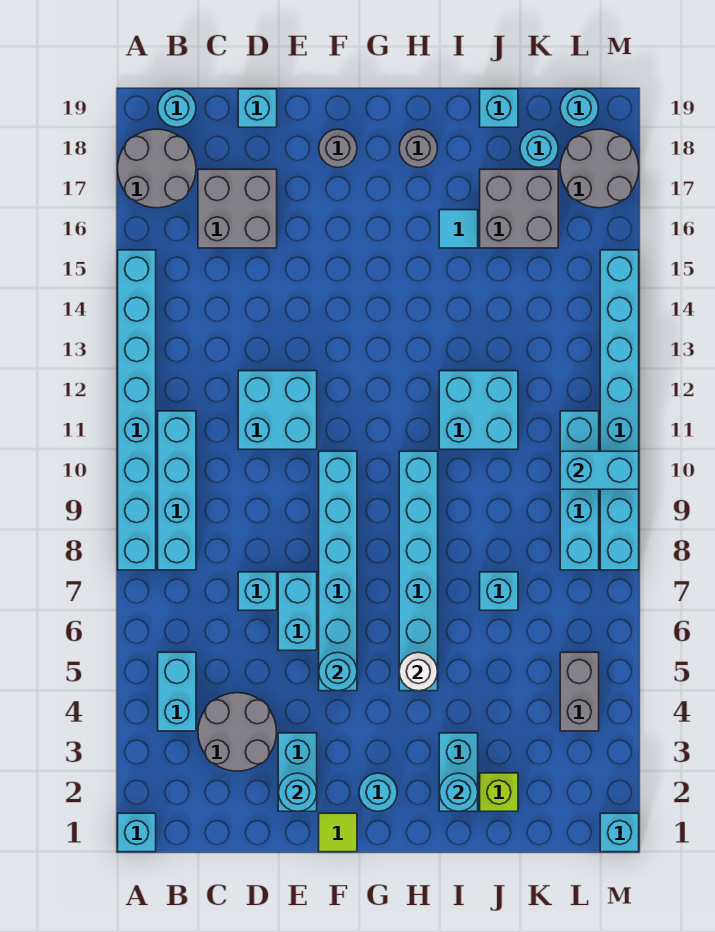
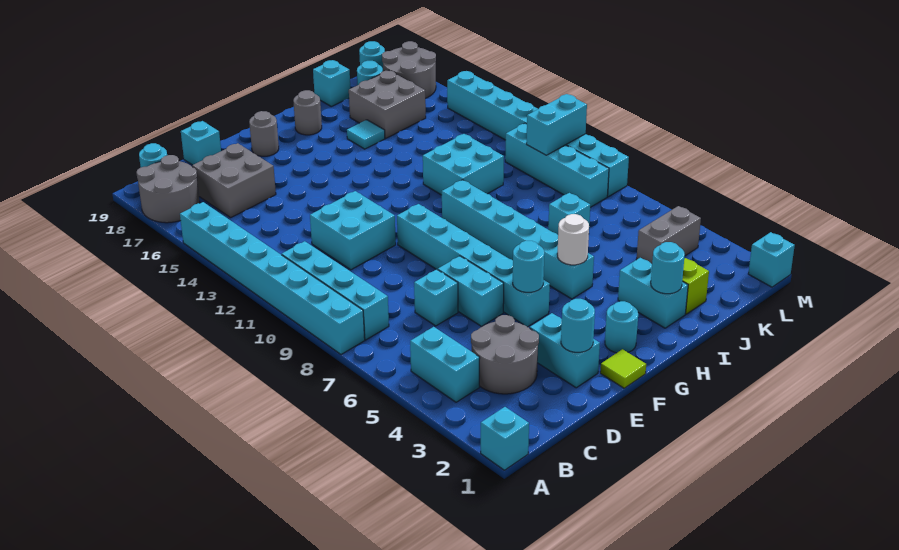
grey 1x2 brick [560,652,599,731] -> grey 1x2 brick turned to [636,206,701,264]

